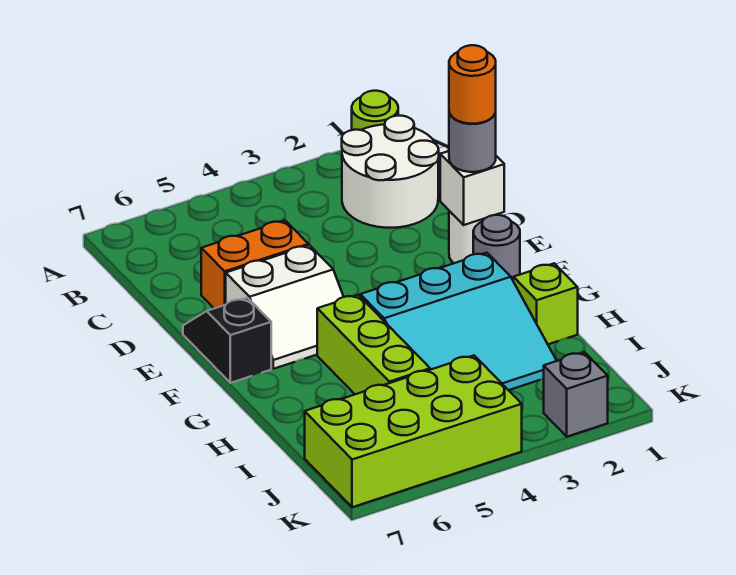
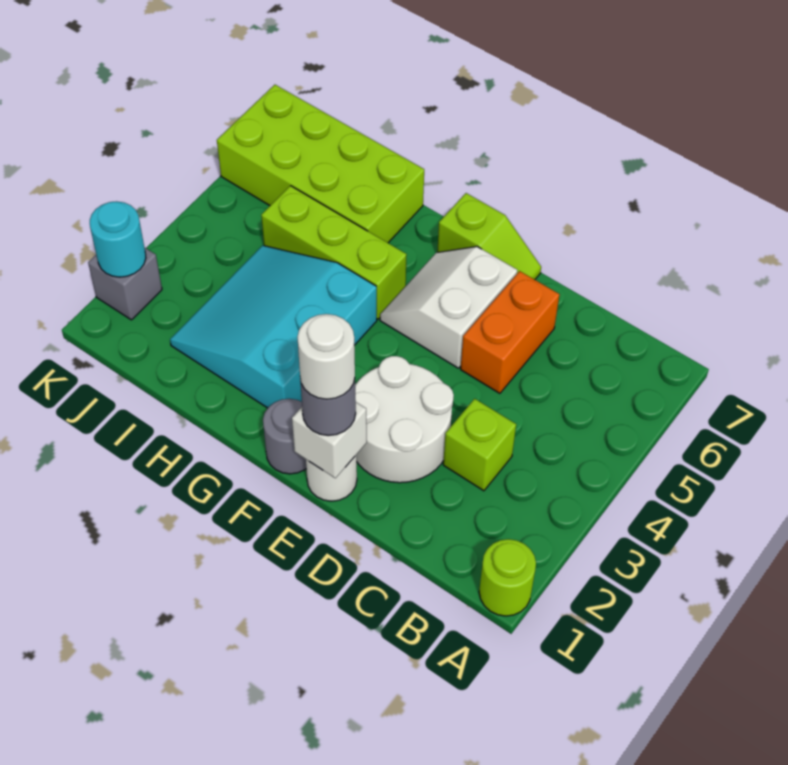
white 2x2 round brick [342,116,439,228] -> white 2x2 round brick moved to [355,356,454,483]
orange 1x1 round brick [449,45,496,124] -> white 1x1 round brick [297,314,355,399]
black 1x2 slope [183,298,271,383] -> lime 1x2 slope [437,193,541,280]
lime 1x1 brick [513,263,578,344] -> lime 1x1 brick moved to [443,399,516,491]
lime 2x4 brick [305,356,522,507] -> lime 2x4 brick turned to [217,85,424,243]
none -> cyan 1x1 round brick [90,201,146,277]

